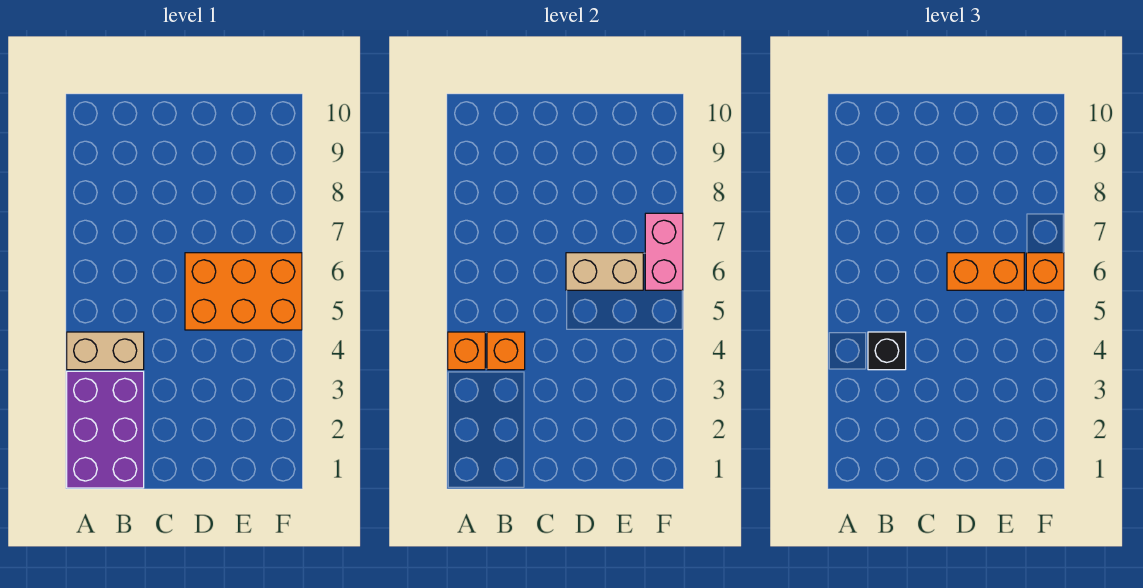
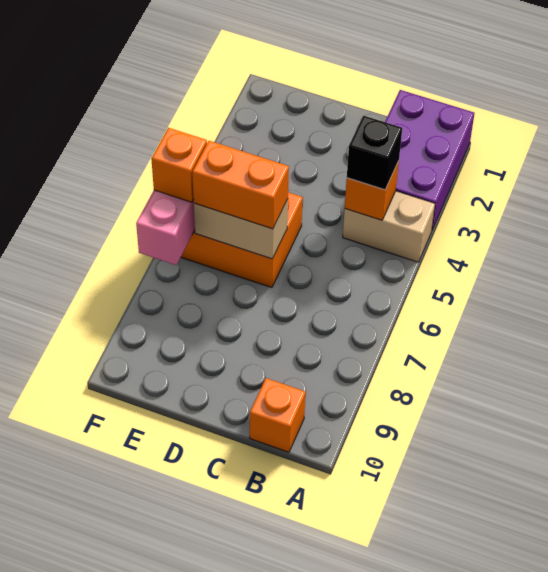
orange 1x1 brick [448,332,485,370] -> orange 1x1 brick moved to [250,378,306,452]

